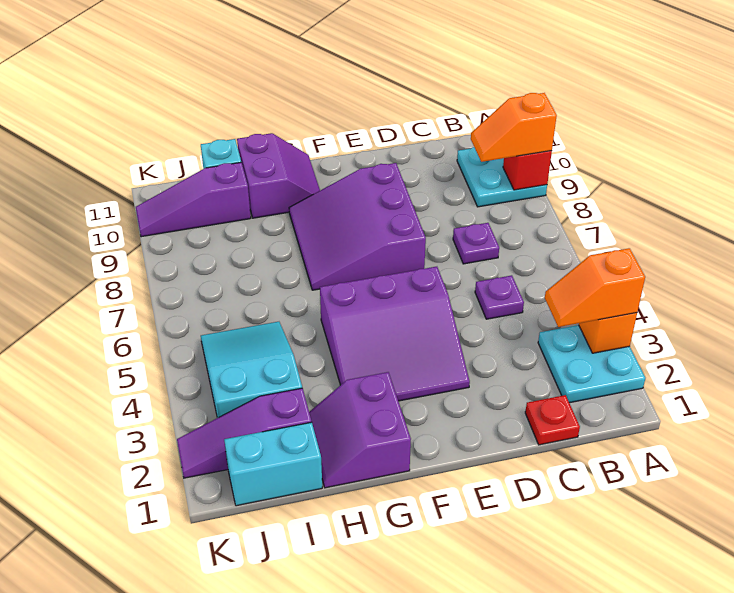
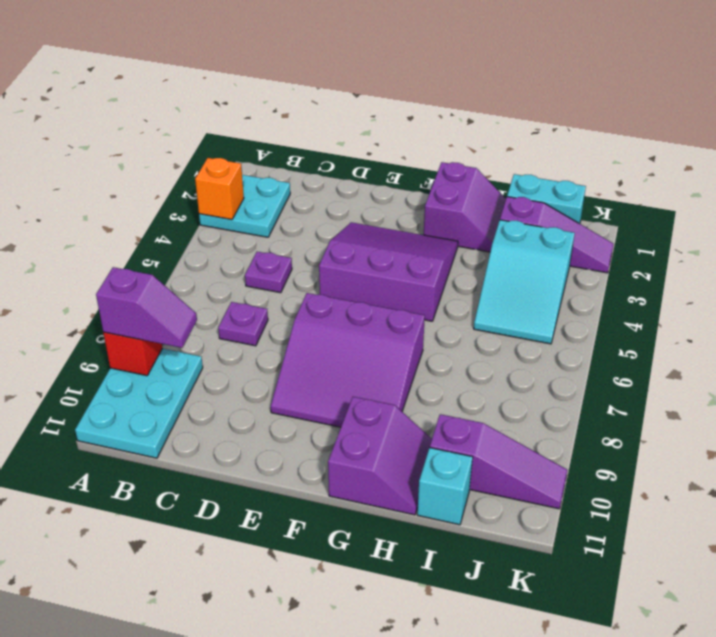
orange 1x2 slope [545,248,645,327] -> none
cyan 2x2 plate [457,147,547,207] -> cyan 2x3 plate [75,349,203,458]
orange 1x2 slope [471,93,557,162] -> purple 1x2 slope [96,267,197,348]
red 1x1 plate [525,395,580,445] -> none
purple 3x3 slope [289,163,426,290] -> purple 3x3 slope turned to [271,293,425,427]
purple 2x2 slope [237,133,320,218] -> purple 2x2 slope turned to [328,397,432,515]

